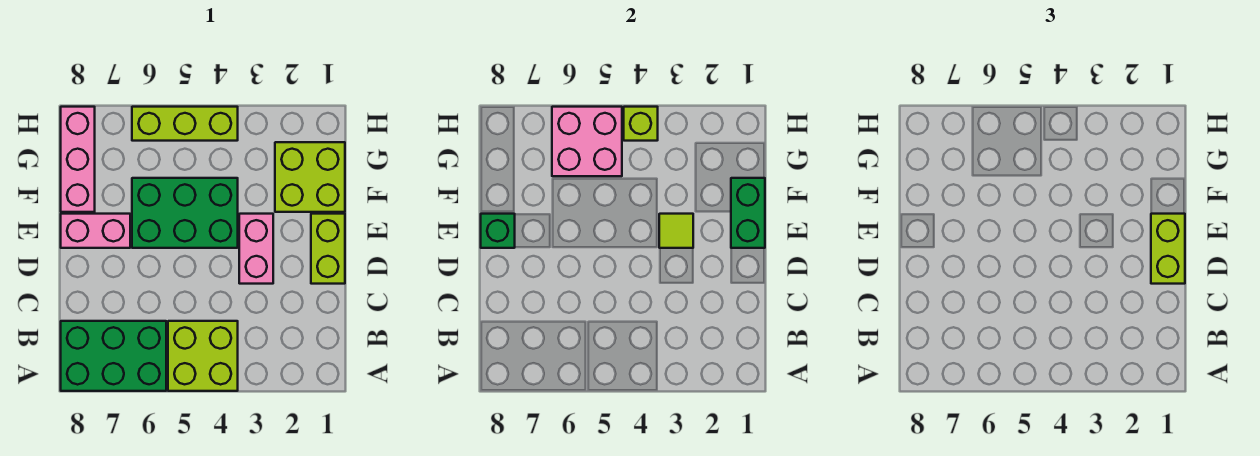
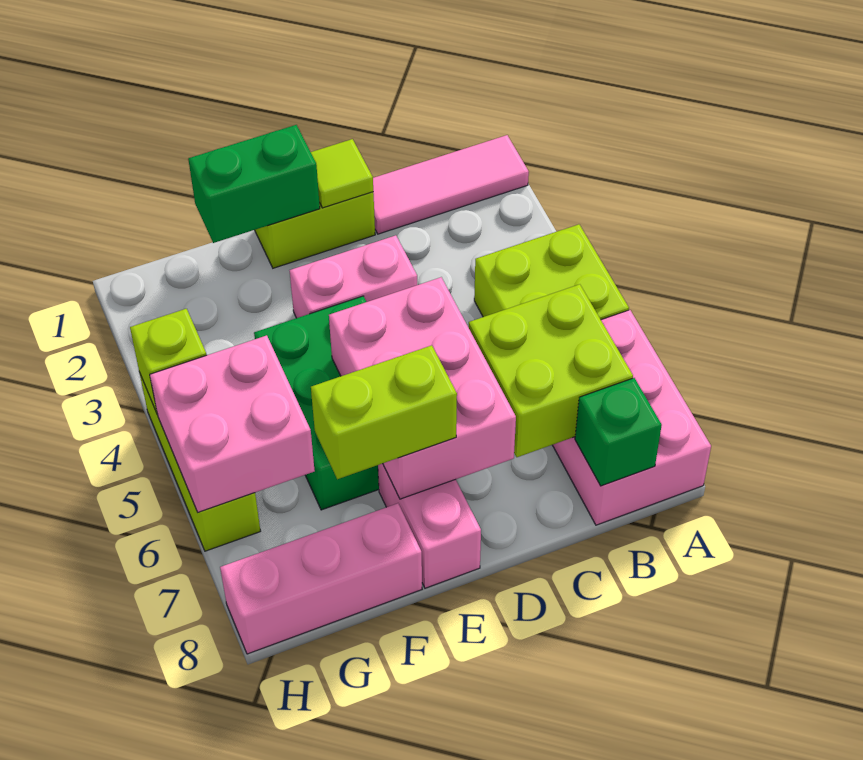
none -> pink 1x3 tile [373,135,529,234]
green 2x3 brick [61,321,166,391] -> pink 2x3 brick [553,310,711,525]
lime 1x2 brick [1151,214,1185,284] -> lime 1x2 brick moved to [311,345,457,479]
none -> pink 2x3 brick [329,277,516,499]
lime 1x1 tile [659,214,693,248] -> lime 1x1 tile moved to [311,139,373,208]
green 1x1 brick [481,214,515,248] -> green 1x1 brick moved to [575,378,662,486]
lime 2x2 brick [275,142,345,212] -> lime 2x2 brick moved to [469,284,633,457]

